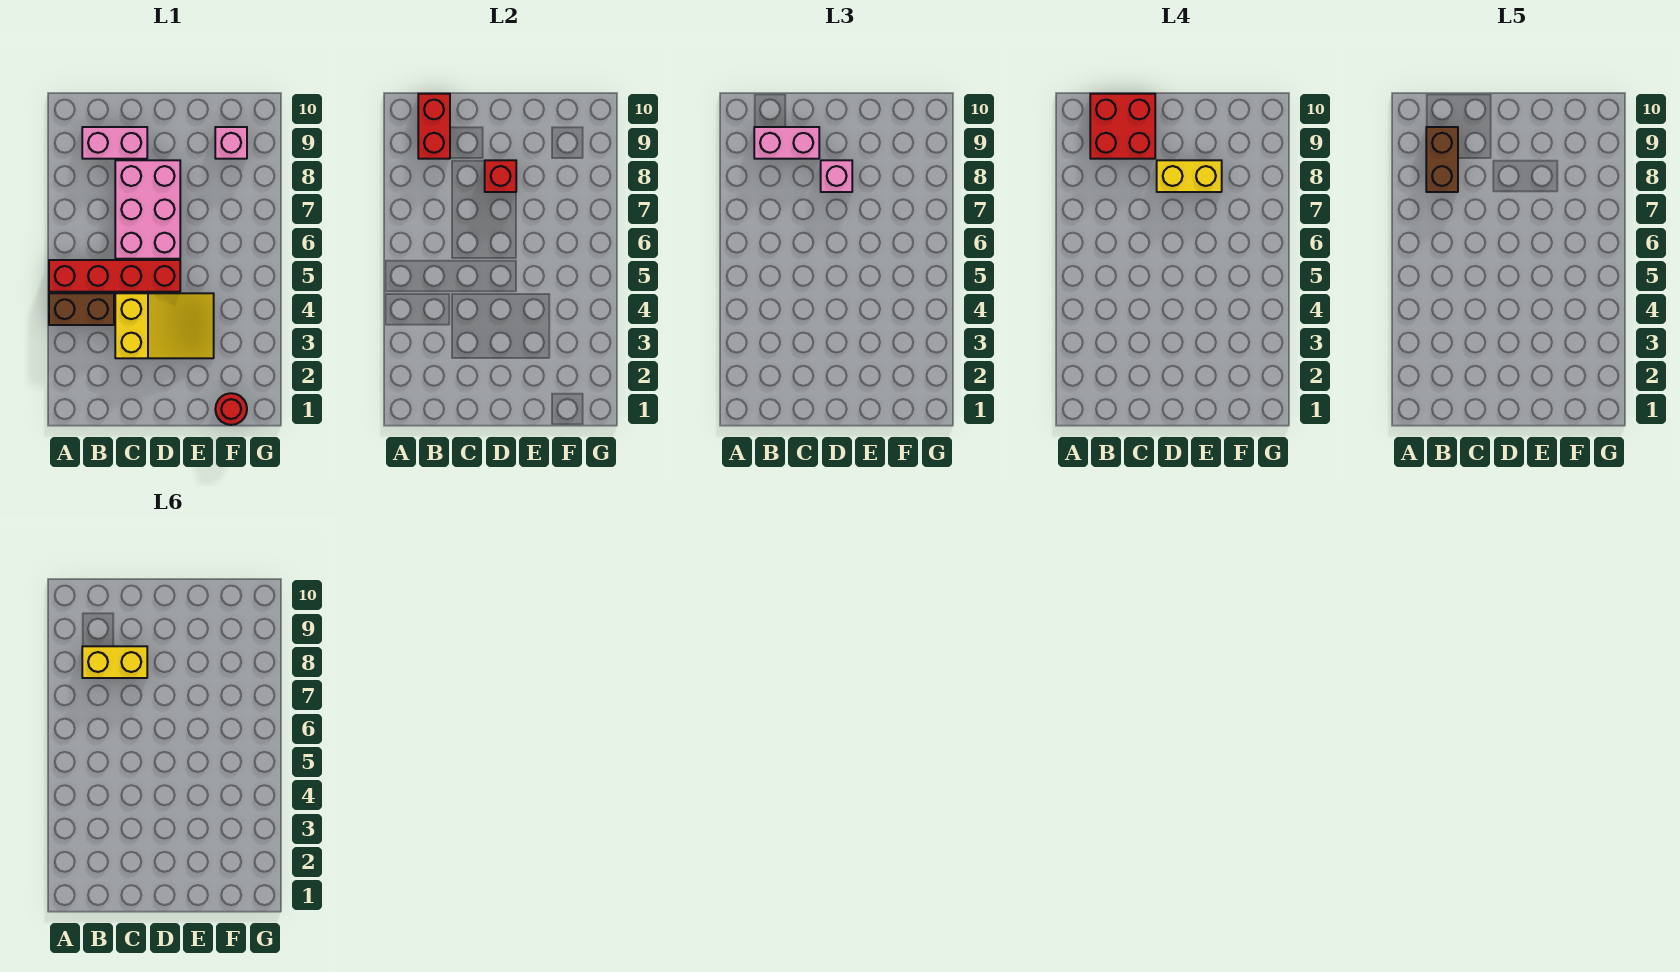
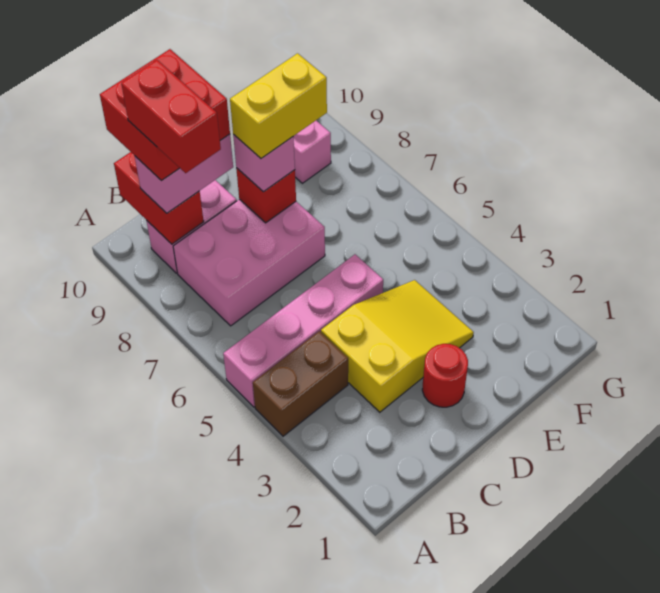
red 1x4 brick [49,260,180,292] -> pink 1x4 brick [223,254,383,407]
brown 1x2 brick [1426,127,1458,192] -> red 1x2 brick [121,60,221,173]
yellow 1x2 brick [82,646,147,678] -> none
pink 2x3 brick [115,160,180,259] -> pink 2x3 brick turned to [173,199,325,326]
red 1x1 round brick [215,393,247,425] -> red 1x1 round brick moved to [422,344,468,407]

